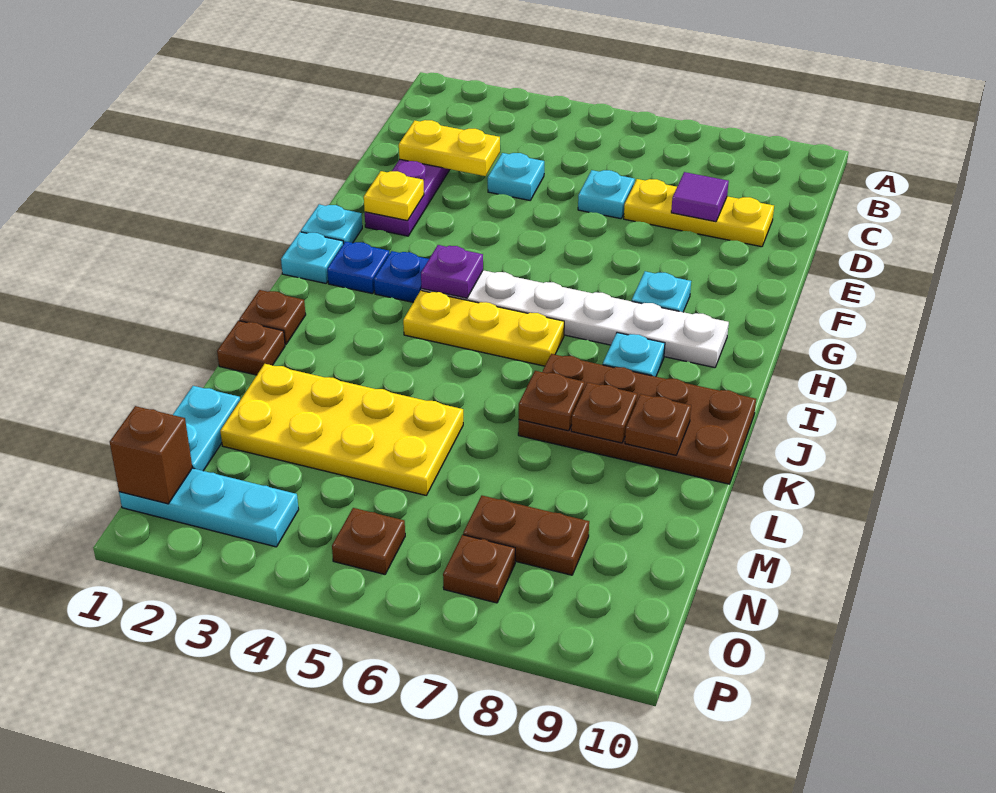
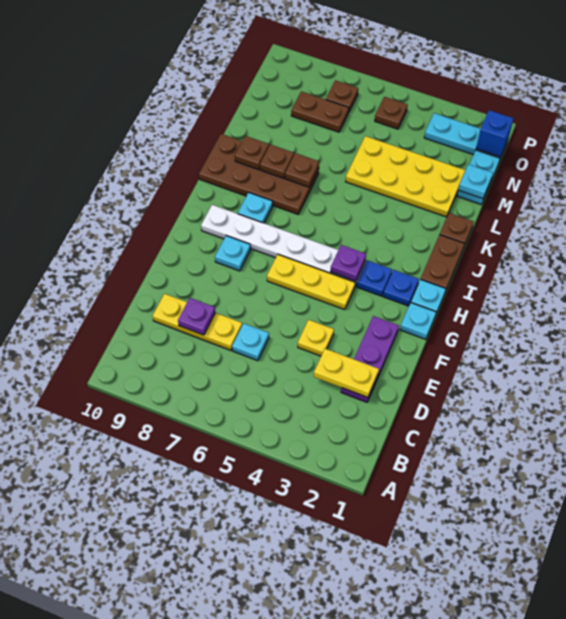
cyan 1x1 plate [488,153,544,200] -> cyan 1x1 plate moved to [459,164,493,199]
purple 1x1 tile [671,172,729,222] -> purple 1x1 plate [178,298,215,335]
yellow 1x1 plate [364,171,424,221] -> yellow 1x1 plate moved to [298,320,334,356]
yellow 1x3 plate [403,291,564,366] -> yellow 1x3 plate moved to [267,254,355,310]
brown 1x1 plate [239,290,306,345] -> brown 1x2 plate [421,235,465,290]
brown 1x1 brick [110,406,192,504] -> blue 1x1 brick [476,110,514,157]

